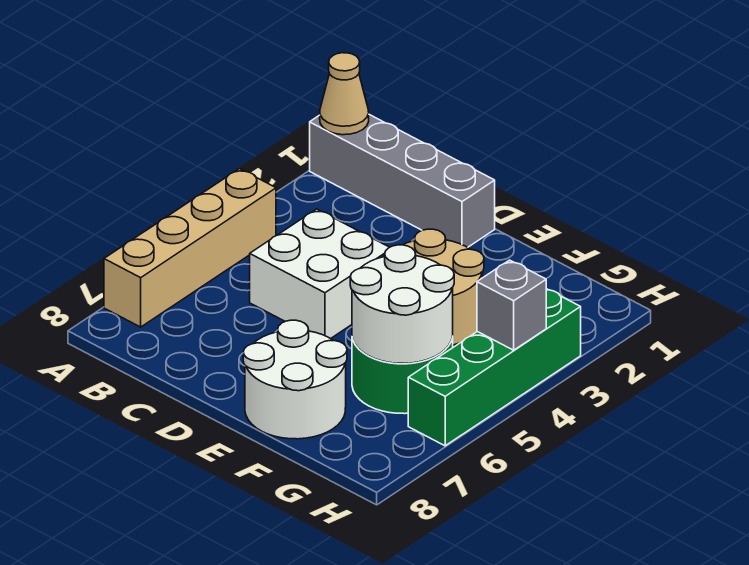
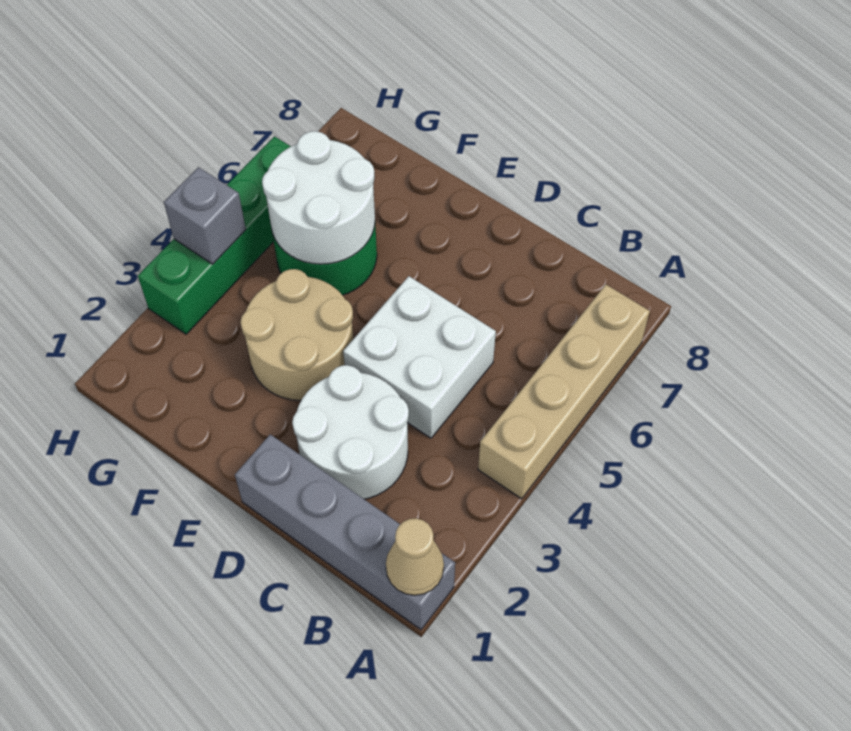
white 2x2 round brick [243,320,347,439] -> white 2x2 round brick moved to [292,365,409,499]

